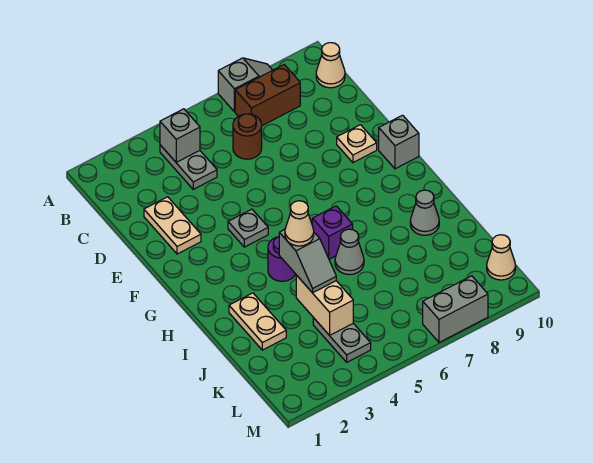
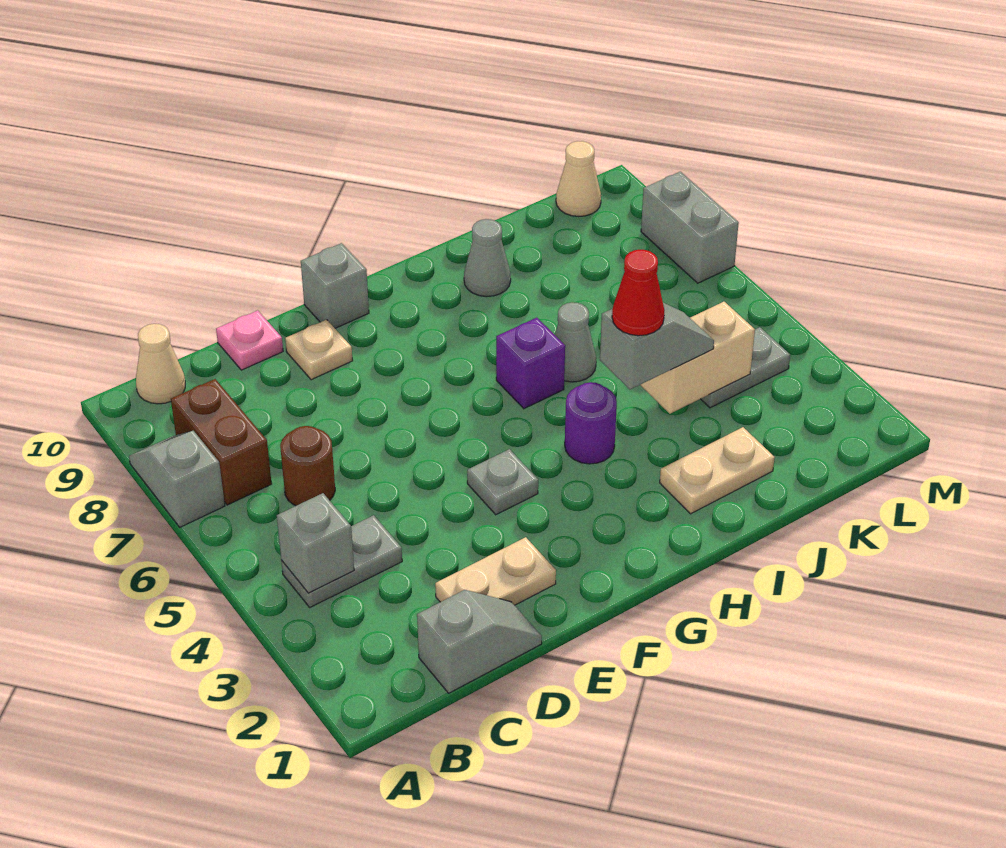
none -> grey 1x2 slope [417,590,542,693]
none -> pink 1x1 plate [216,310,283,370]
tan 1x1 cone [285,201,314,246] -> red 1x1 cone [612,250,664,336]

